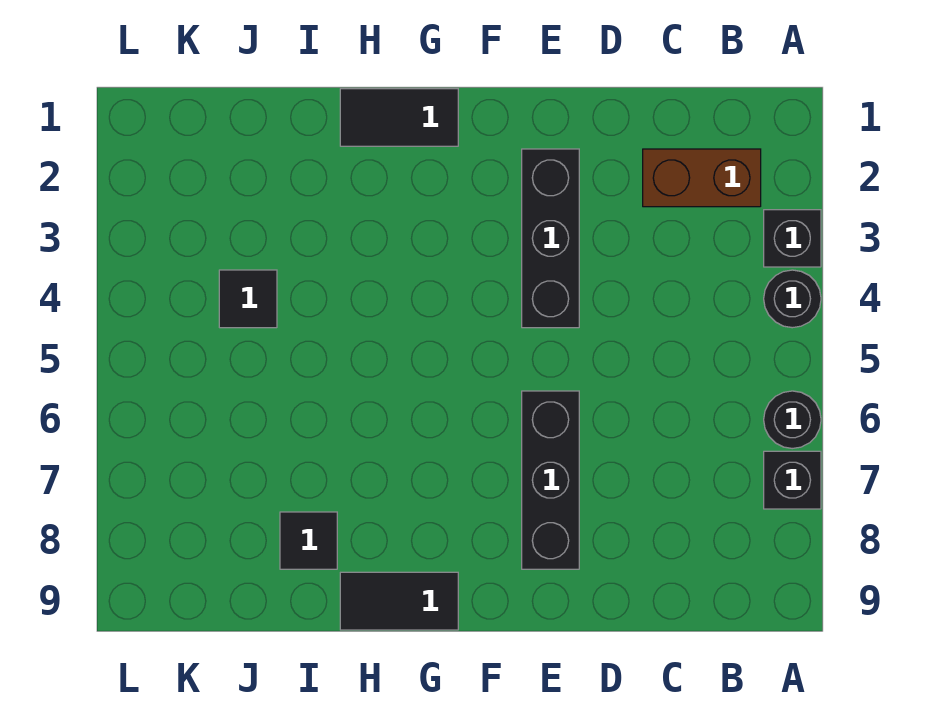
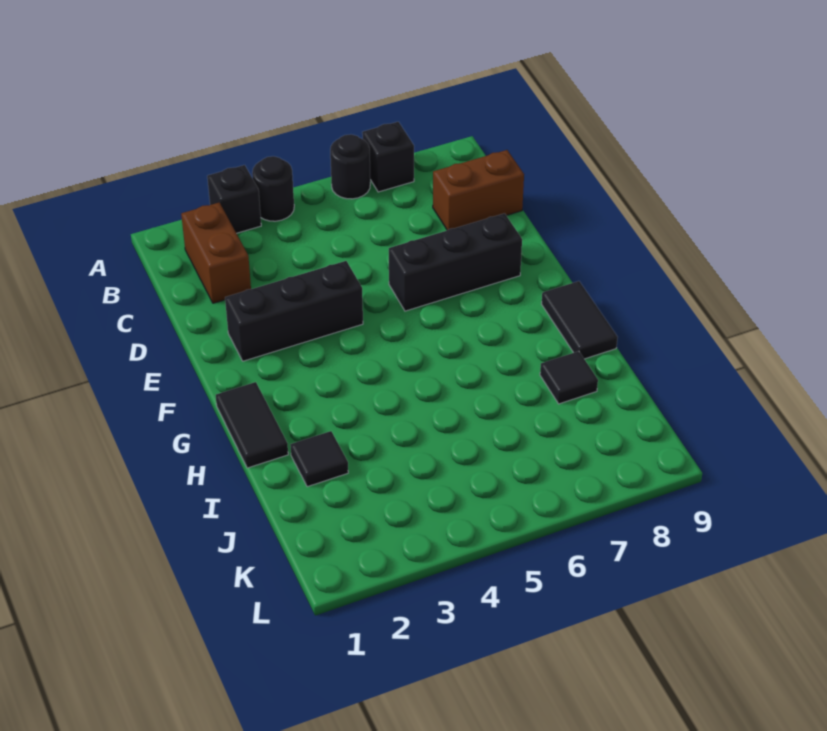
none -> brown 1x2 brick [433,150,524,230]
black 1x1 tile [219,270,277,328] -> black 1x1 tile moved to [290,431,348,487]

